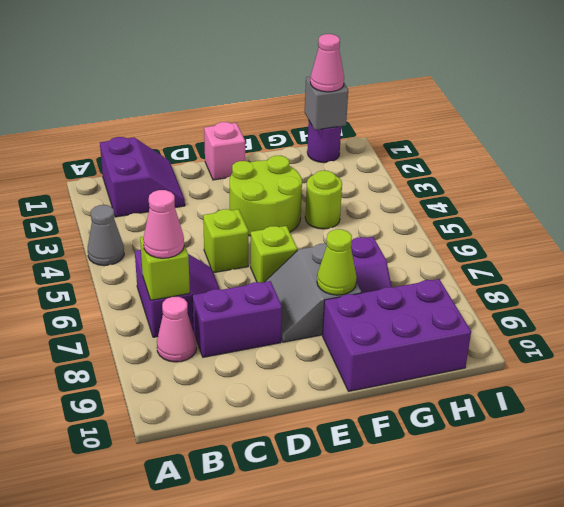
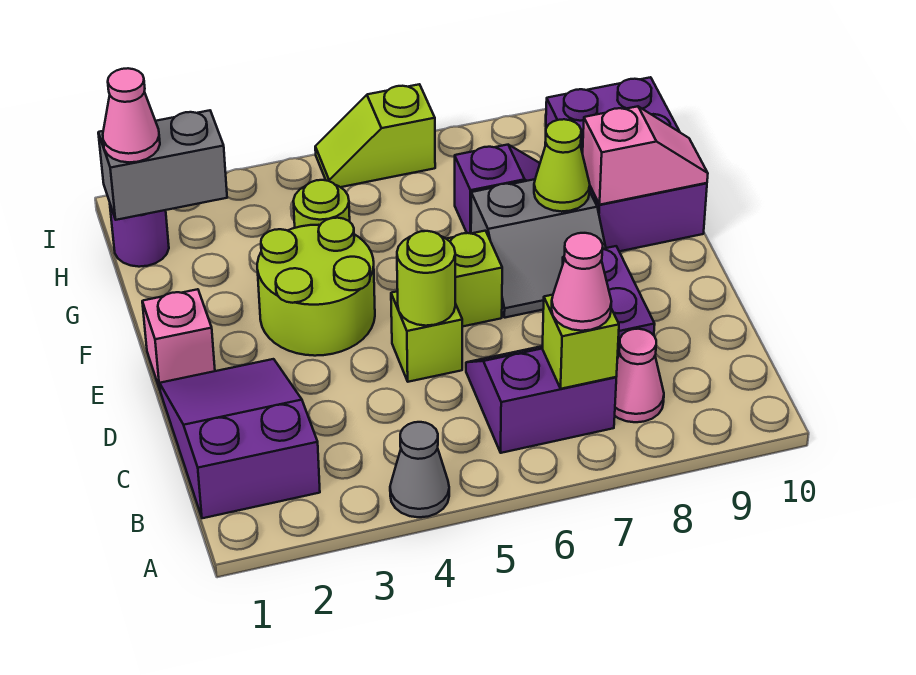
purple 2x2 slope [100,137,185,217] -> purple 2x3 slope [160,359,320,518]
none -> lime 1x1 round brick [397,231,455,326]
none -> pink 1x2 slope [583,106,708,205]
grey 1x1 brick [305,77,348,130] -> grey 1x2 brick [98,110,227,220]
none -> lime 1x2 slope [315,84,435,187]

